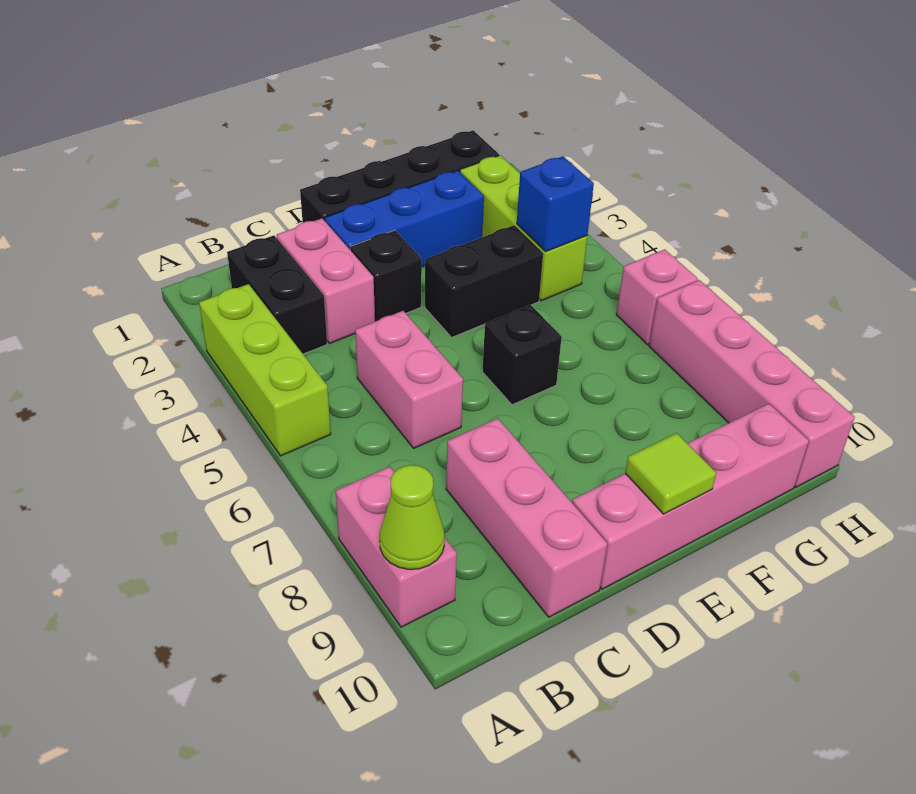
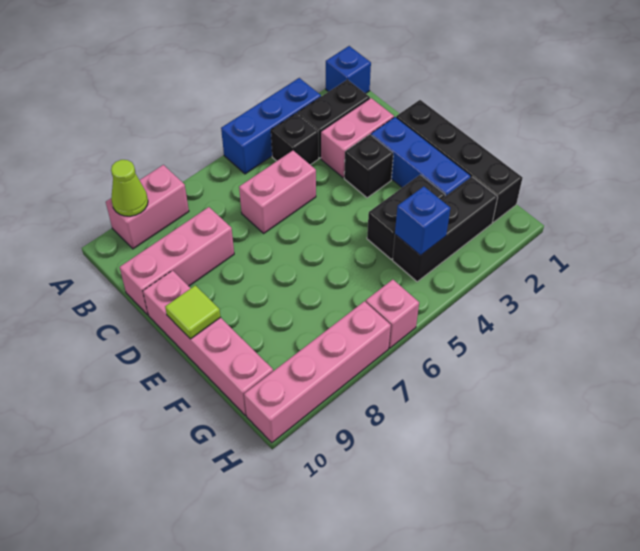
none -> blue 1x1 brick [326,46,371,94]
lime 1x3 brick [199,284,331,456] -> blue 1x3 brick [221,78,321,174]
black 1x2 brick [425,225,543,337] -> black 1x2 brick turned to [367,175,445,259]
black 1x1 brick [482,305,562,405] -> black 1x1 brick moved to [271,113,319,165]
lime 1x3 brick [460,155,587,301] -> black 1x3 brick [392,177,498,282]

